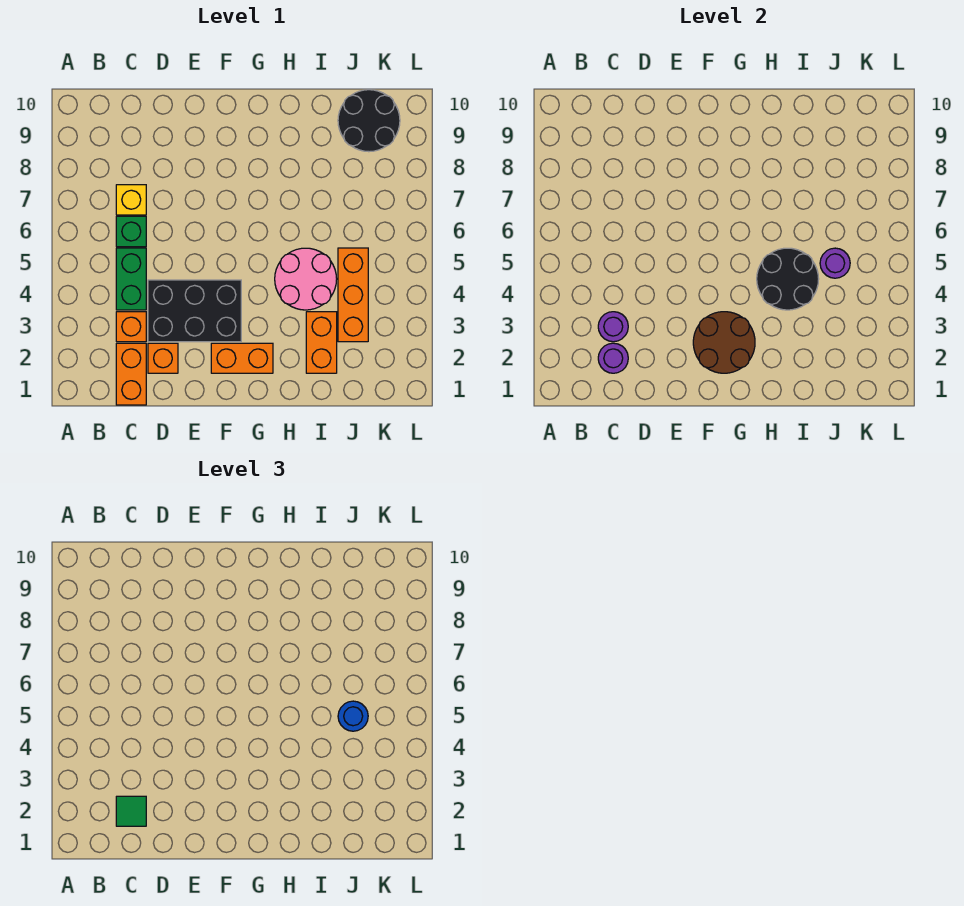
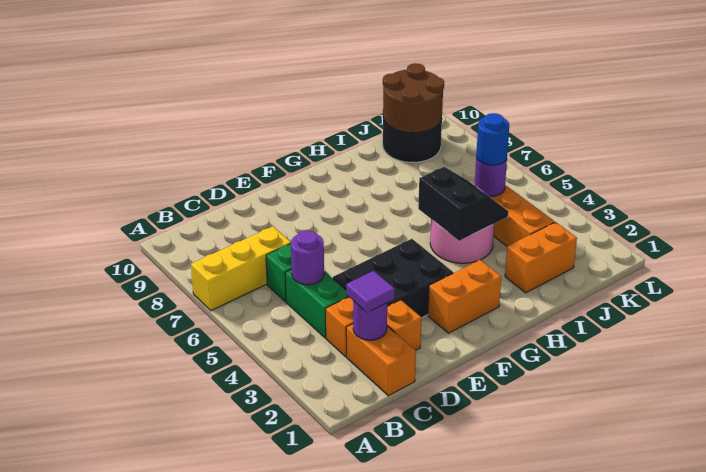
green 1x1 tile [116,796,146,826] -> purple 1x1 tile [346,271,395,313]
purple 1x1 round brick [598,312,628,342] -> purple 1x1 round brick moved to [291,231,324,285]
yellow 1x1 brick [116,185,146,215] -> yellow 1x3 brick [191,226,291,311]
brown 2x2 round brick [693,312,755,373] -> brown 2x2 round brick moved to [383,63,444,133]
black 2x2 round brick [757,248,819,310] -> black 2x2 slope [418,167,509,241]
orange 1x2 brick [306,312,337,373] -> orange 1x2 brick turned to [505,222,577,293]

